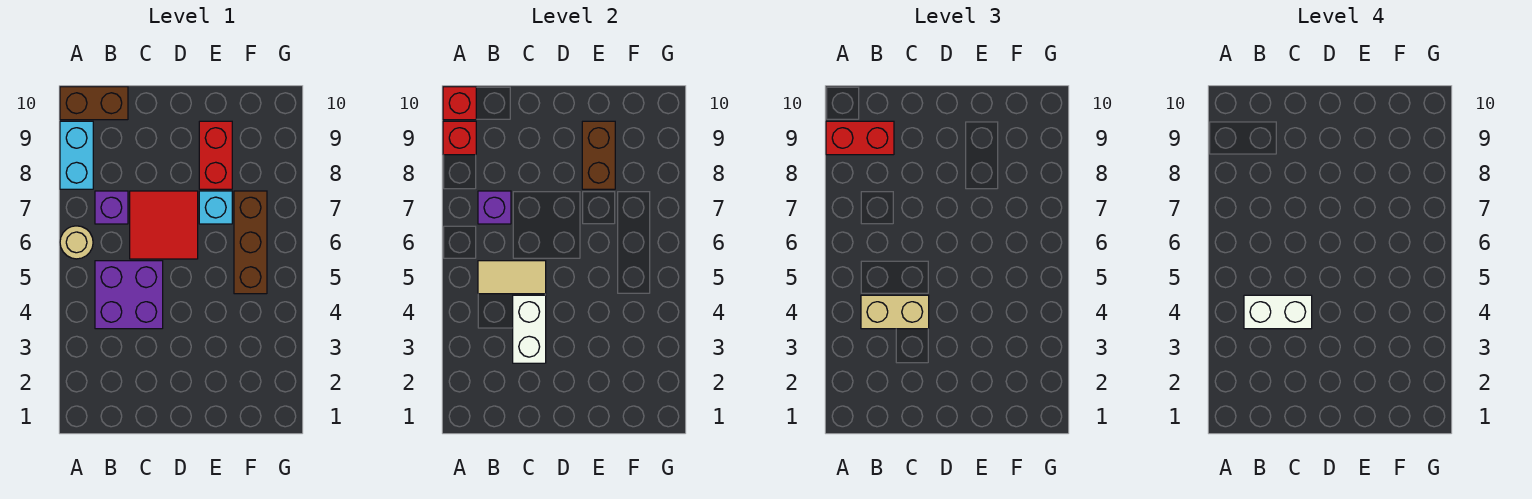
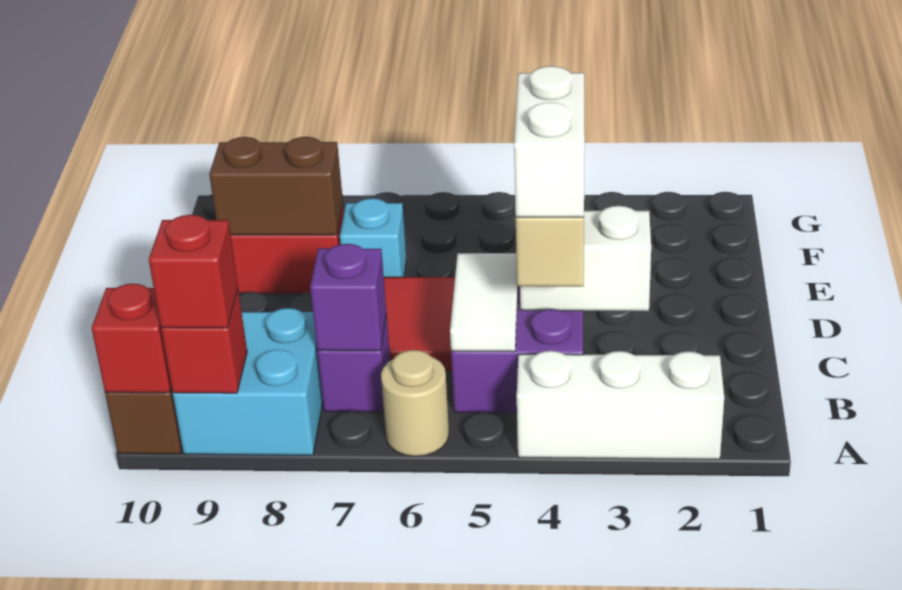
none -> white 1x3 brick [517,351,724,459]
cyan 1x2 brick [60,121,93,189] -> cyan 2x2 brick [173,308,323,455]
red 1x2 brick [826,121,894,155] -> red 1x1 brick [149,215,238,328]
tan 1x2 tile [478,261,546,294] -> white 1x2 tile [450,253,518,352]
brown 1x3 brick [234,191,267,294] -> none

